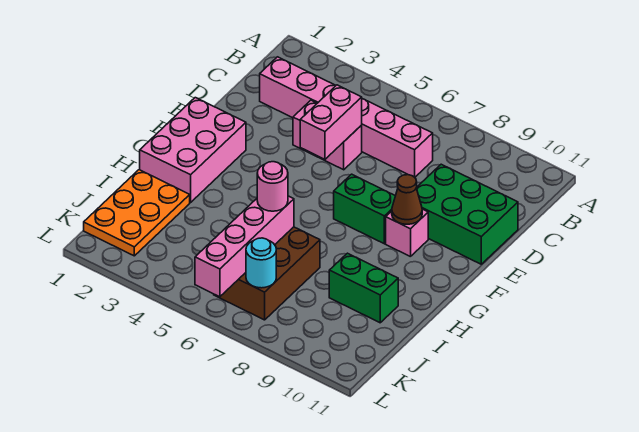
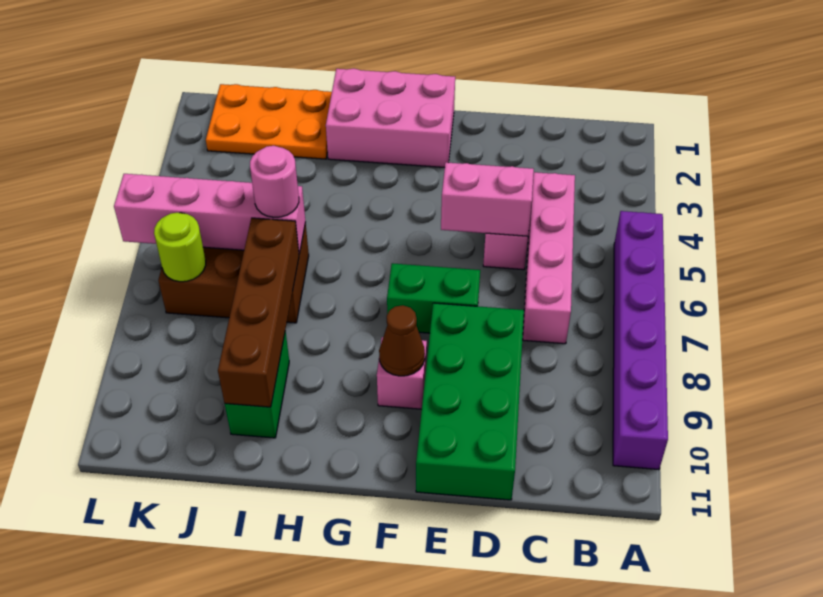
none -> purple 1x6 brick [613,211,668,469]
pink 1x6 brick [260,57,433,177] -> pink 1x4 brick [523,172,575,344]
green 2x3 brick [416,164,518,264] -> green 2x4 brick [416,303,524,500]
green 1x2 brick [334,174,395,244] -> green 1x2 brick turned to [387,263,480,333]
none -> brown 1x4 brick [218,218,299,407]
cyan 1x1 round brick [246,238,276,288] -> lime 1x1 round brick [154,213,206,282]

